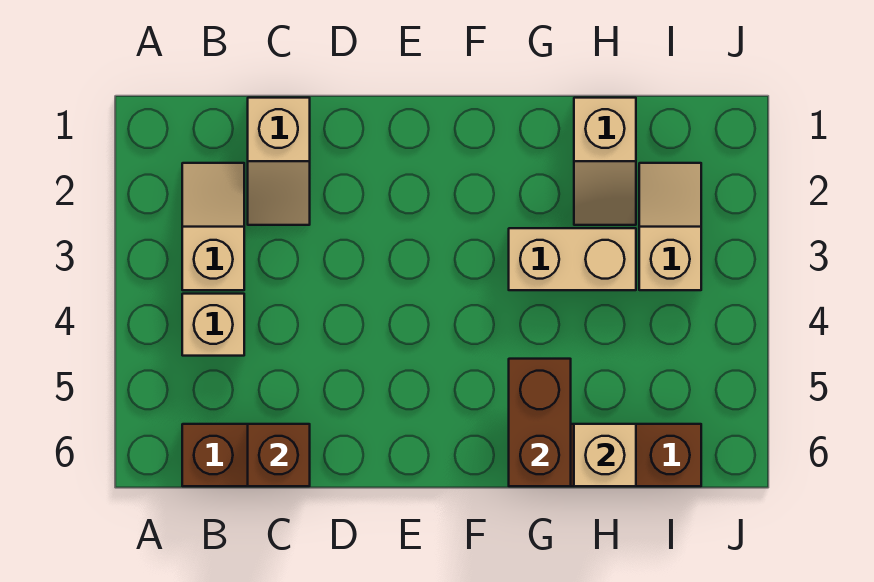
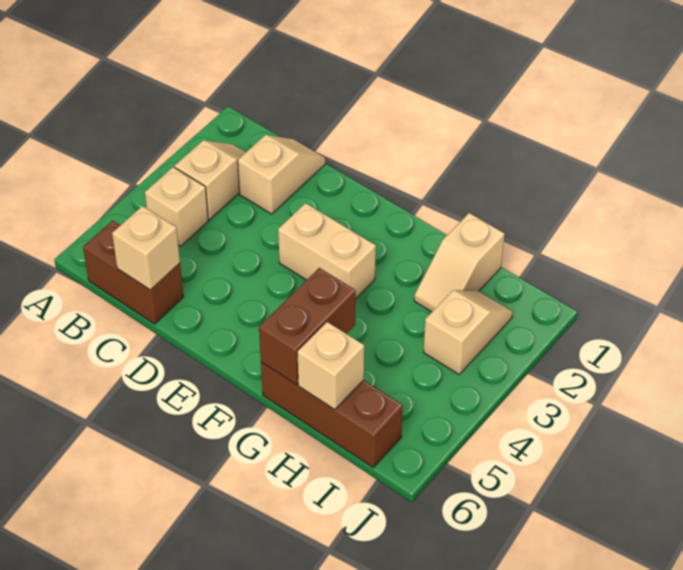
tan 1x2 slope [248,98,310,225] -> tan 1x2 slope turned to [238,135,325,214]
brown 1x1 brick [248,424,310,486] -> tan 1x1 brick [112,206,180,290]
tan 1x2 brick [509,228,636,290] -> tan 1x2 brick moved to [278,203,376,298]

